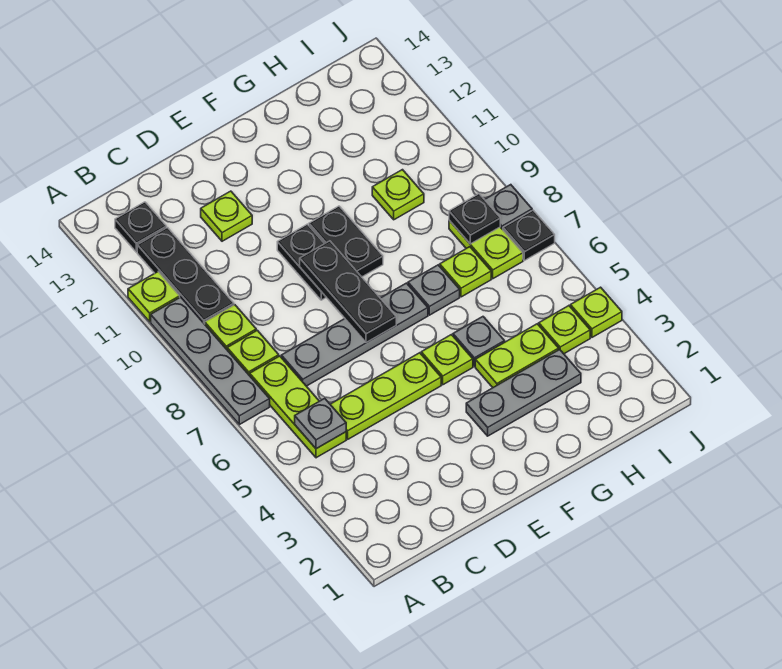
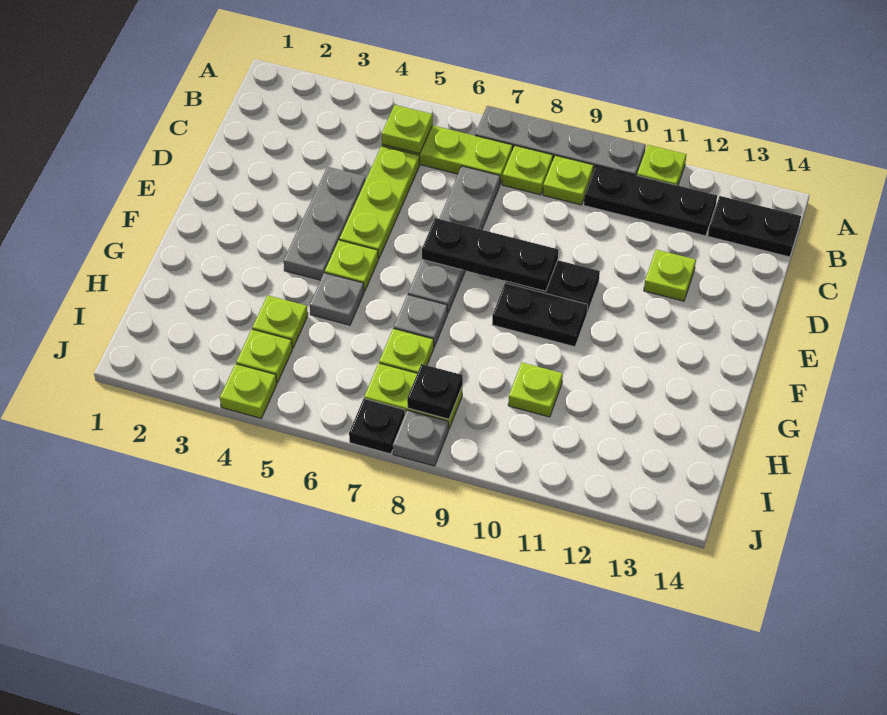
grey 1x1 plate [295,398,346,449] -> lime 1x1 plate [382,105,433,154]
black 1x1 plate [115,202,166,252] -> black 1x2 plate [708,196,801,257]
grey 1x3 plate [466,349,581,436] -> grey 1x3 plate moved to [284,167,366,280]
lime 1x2 plate [475,324,559,388] -> lime 1x1 plate [252,295,308,348]

